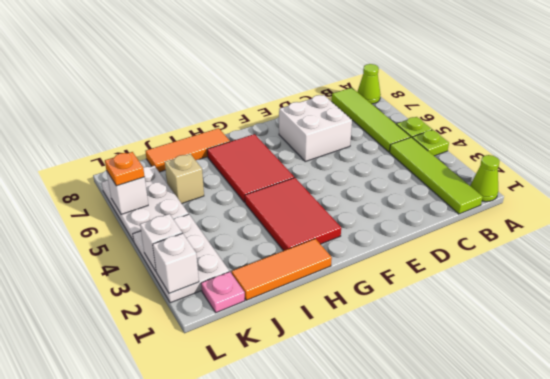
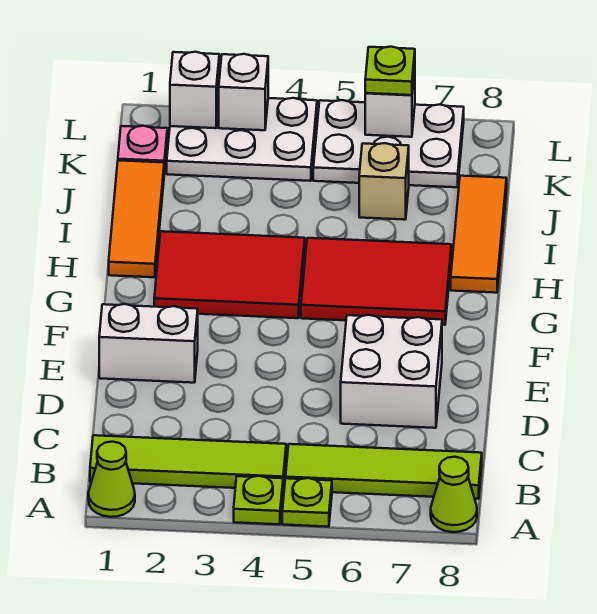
none -> white 1x2 brick [99,304,198,383]
orange 1x1 plate [105,152,145,186] -> lime 1x1 plate [365,47,415,95]

